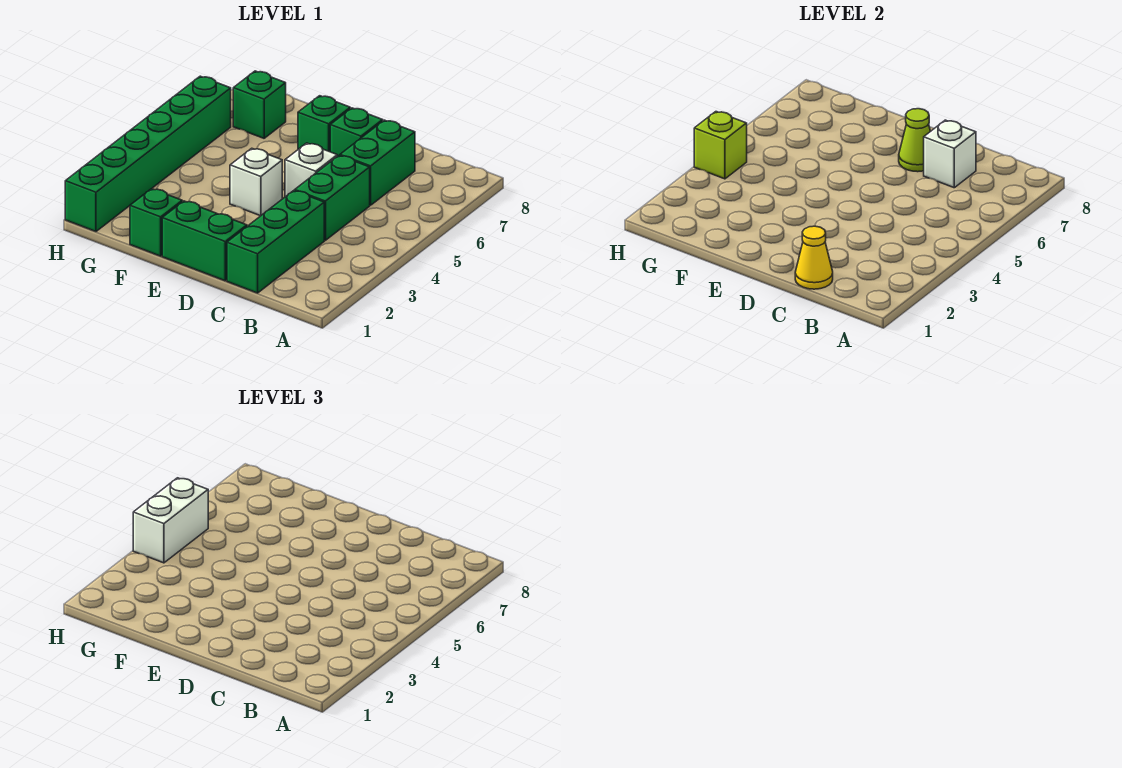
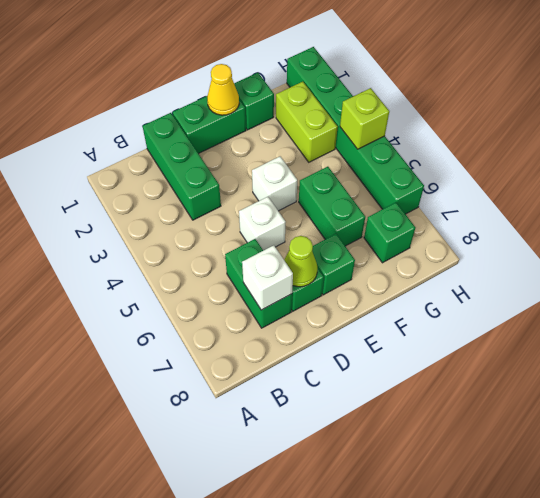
yellow 1x1 cone [795,226,833,289] -> yellow 1x1 cone moved to [207,64,239,115]
green 1x2 brick [295,155,370,240] -> green 1x2 brick moved to [299,167,365,246]
none -> lime 1x2 brick [276,82,338,162]
white 1x2 brick [133,478,208,563] -> none

